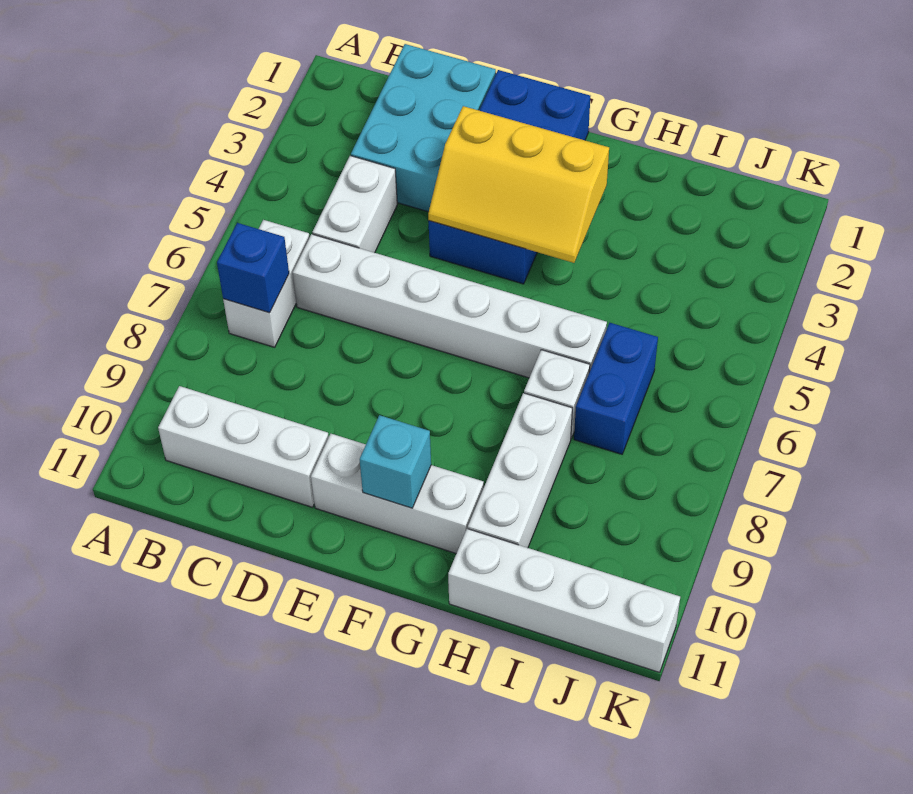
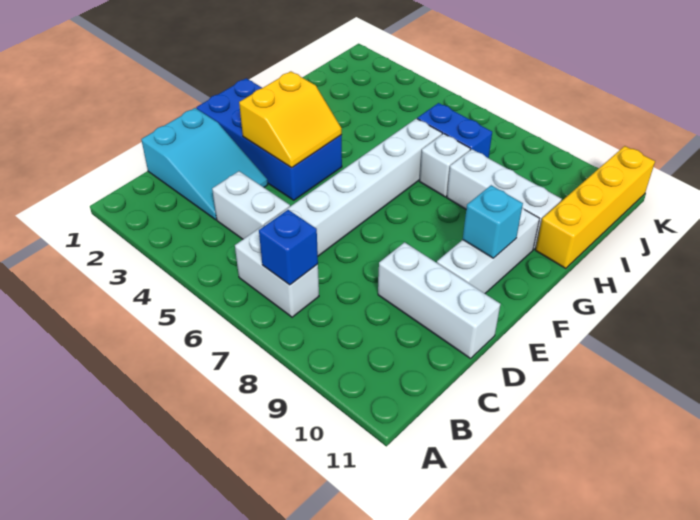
white 1x3 brick [158,386,329,507] -> white 1x3 brick turned to [378,242,500,359]
cyan 2x3 brick [351,44,496,212] -> cyan 2x3 slope [141,108,268,220]
yellow 2x3 slope [428,106,609,263] -> yellow 2x2 slope [239,71,342,168]
white 1x4 brick [448,529,680,672] -> yellow 1x4 brick [535,146,655,268]

